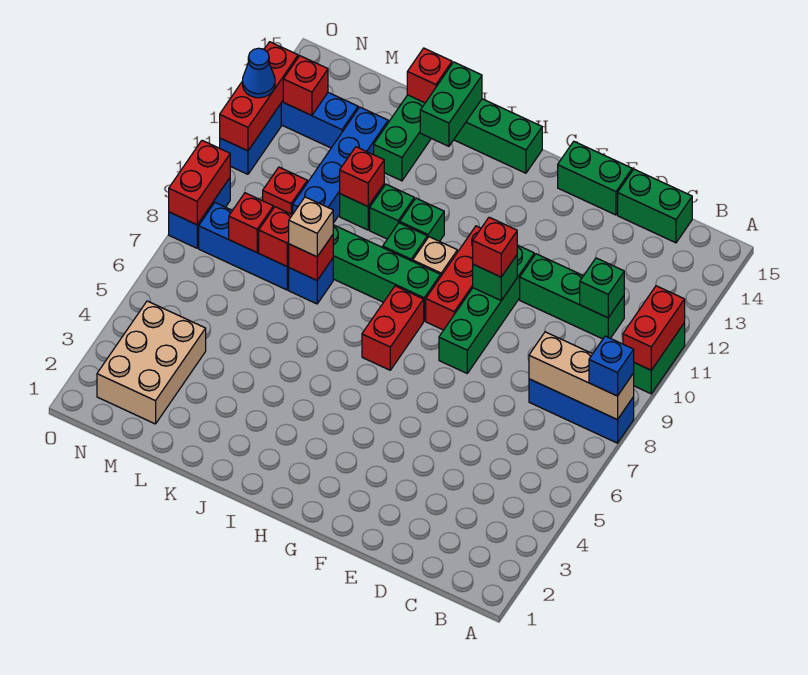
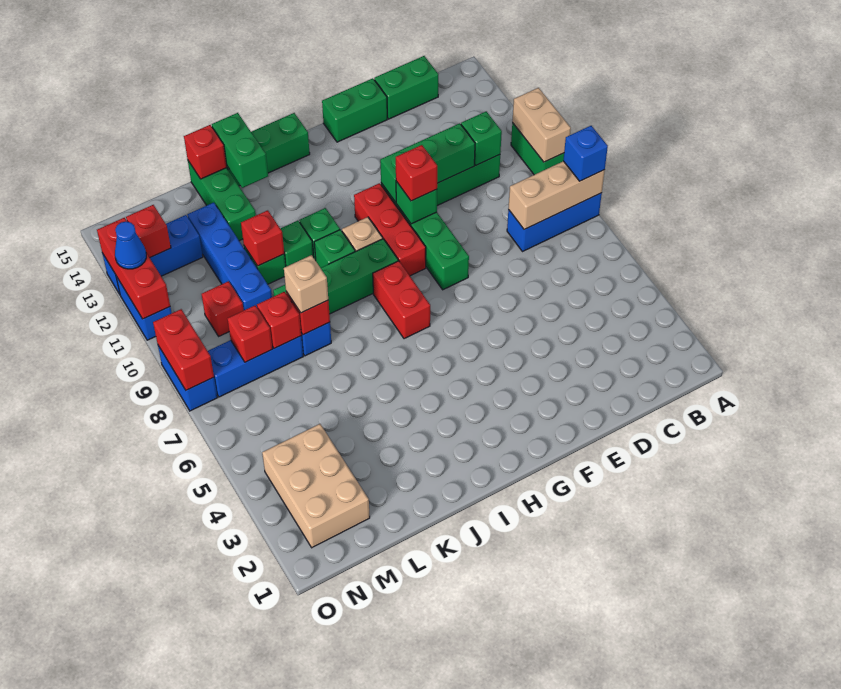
red 1x2 brick [623,286,685,370] -> tan 1x2 brick [512,88,571,162]
none -> green 1x3 brick [380,123,475,202]

